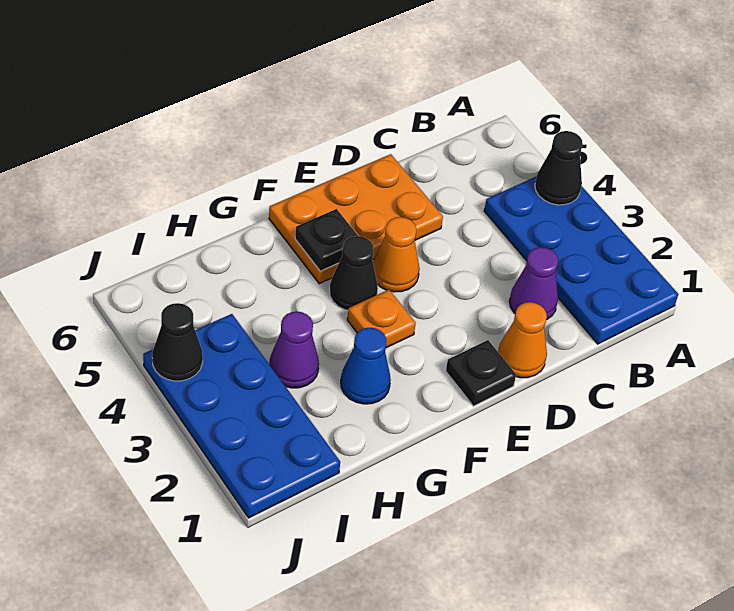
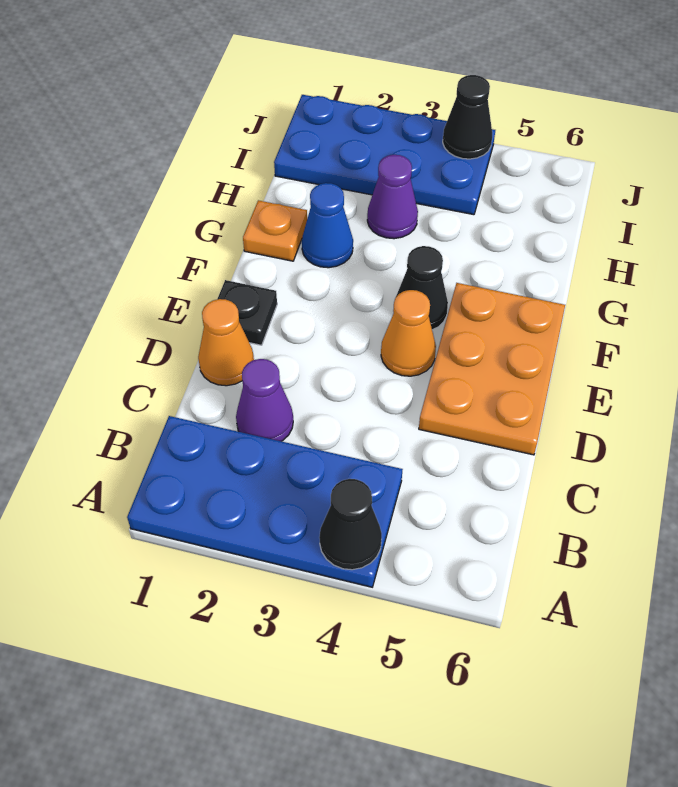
orange 1x1 plate [347,290,416,348] -> orange 1x1 plate moved to [243,200,307,261]
black 1x1 plate [295,209,358,271] -> none

